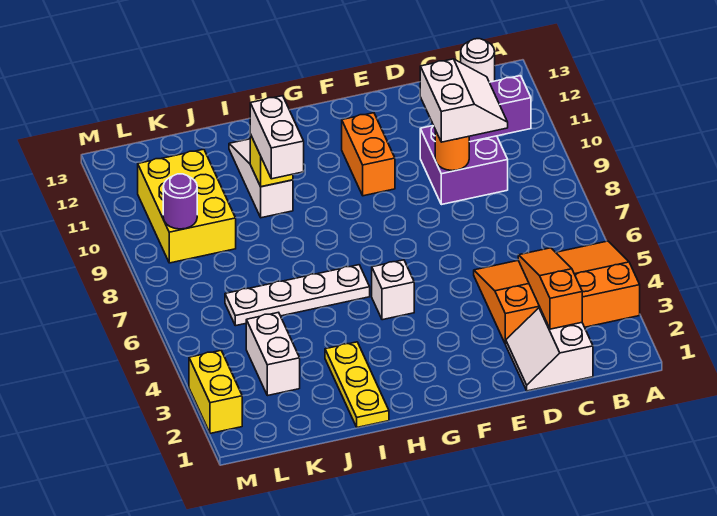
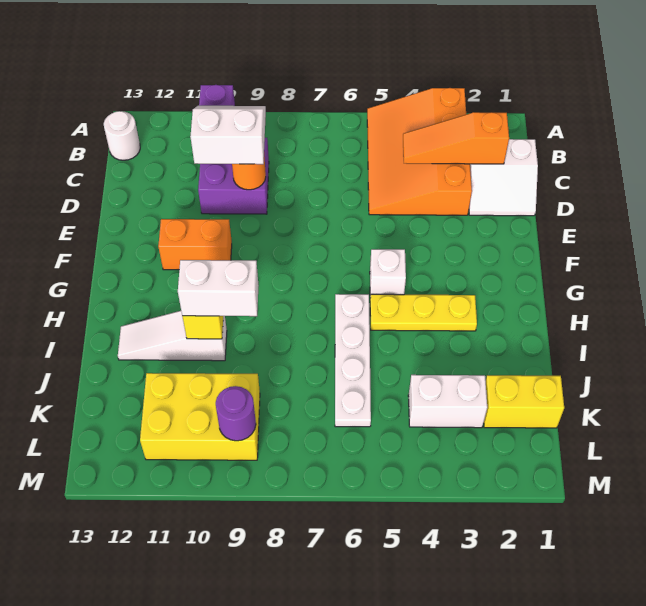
yellow 1x3 plate [325,342,389,427] -> yellow 1x3 plate moved to [370,294,477,331]
yellow 1x2 brick [189,351,242,433] -> yellow 1x2 brick moved to [484,375,564,428]

